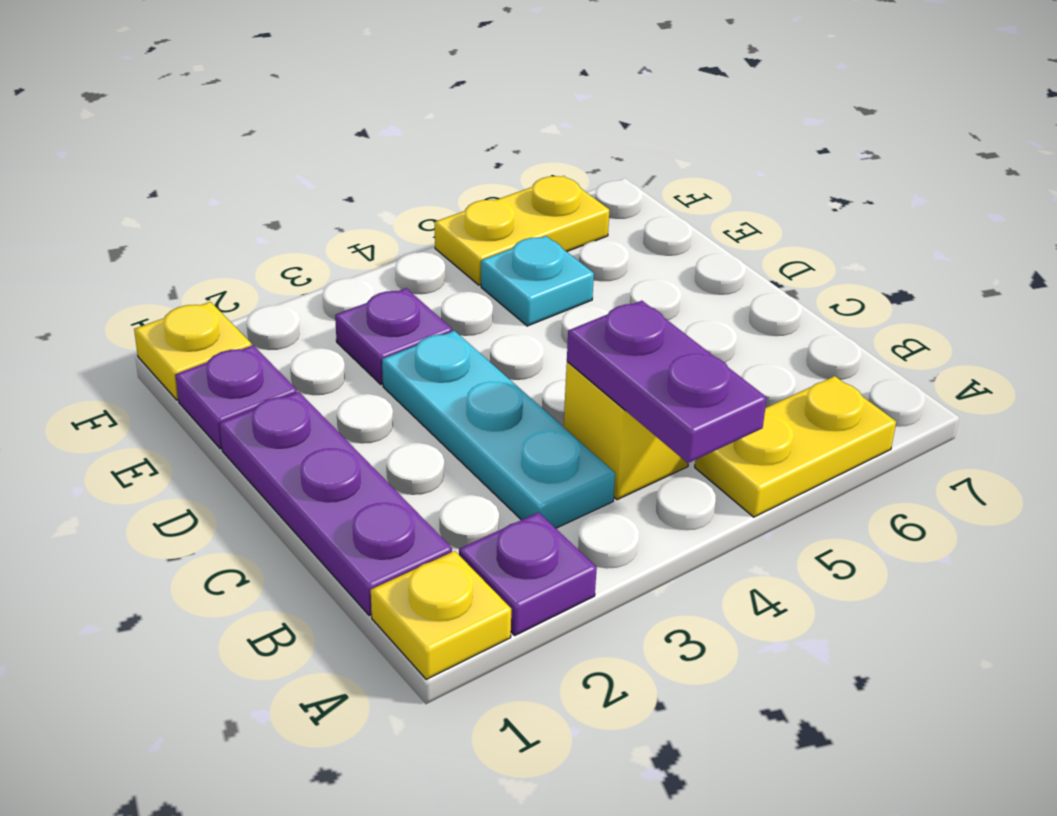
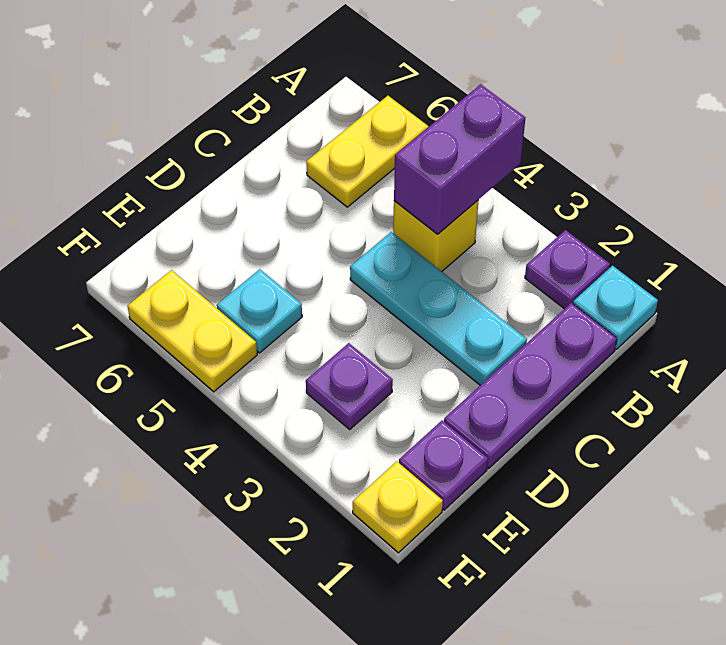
yellow 1x1 plate [371,551,511,679] -> cyan 1x1 plate [573,266,658,349]
purple 1x2 plate [567,301,767,463] -> purple 1x2 brick [394,84,525,234]
yellow 1x2 plate [695,376,896,517] -> yellow 1x2 plate turned to [306,96,429,207]
cyan 1x3 plate [382,331,615,528] -> cyan 1x3 plate turned to [350,232,527,385]

